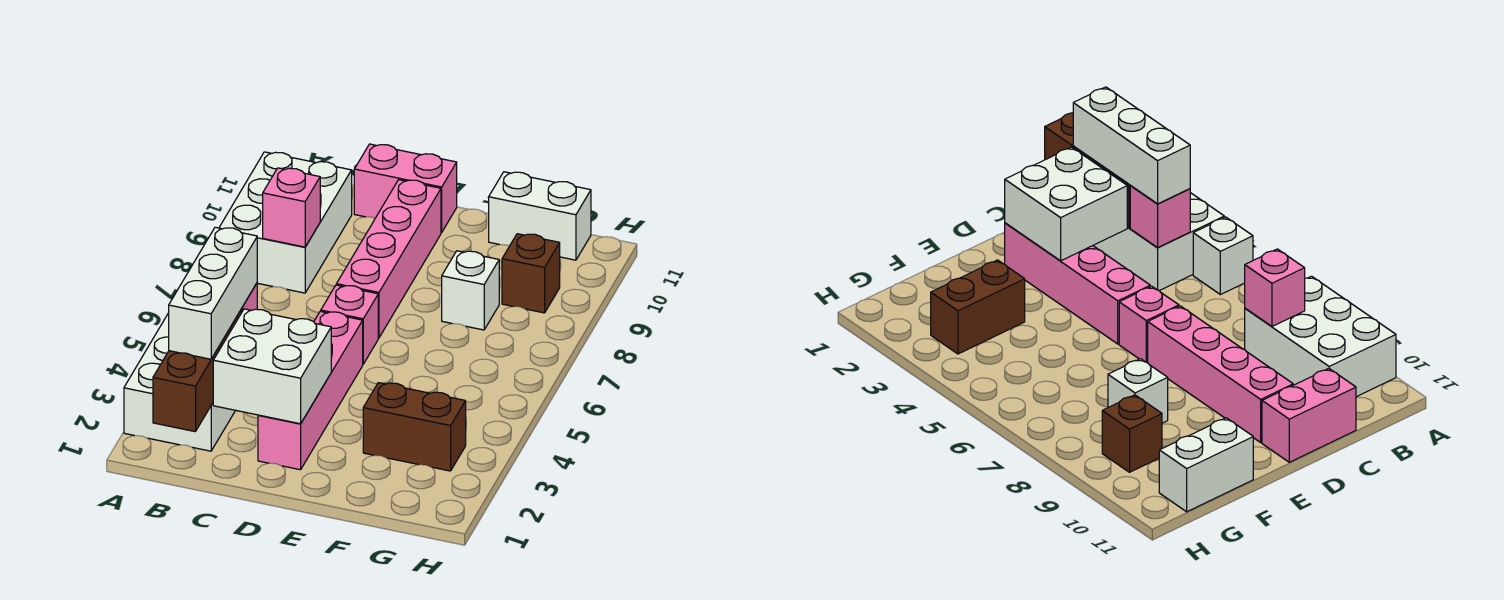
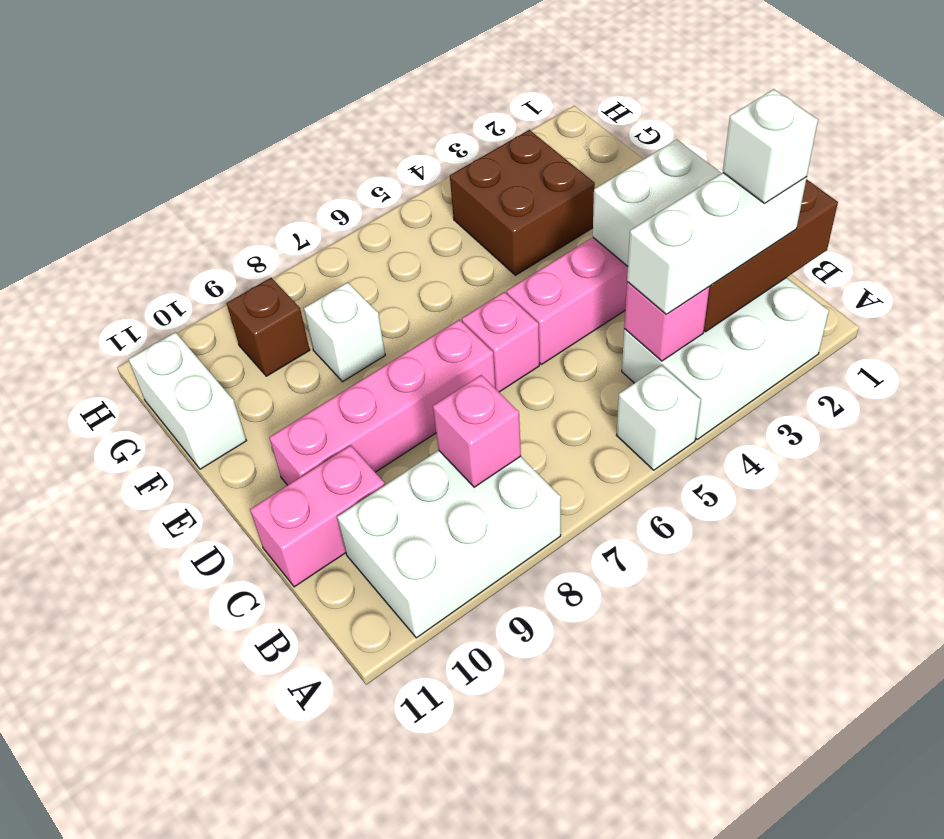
none -> white 1x1 brick [723,89,818,203]
pink 1x2 brick [354,144,457,232] -> pink 1x2 brick turned to [250,445,385,587]
brown 1x2 brick [363,383,466,471] -> brown 2x2 brick [450,130,595,275]

